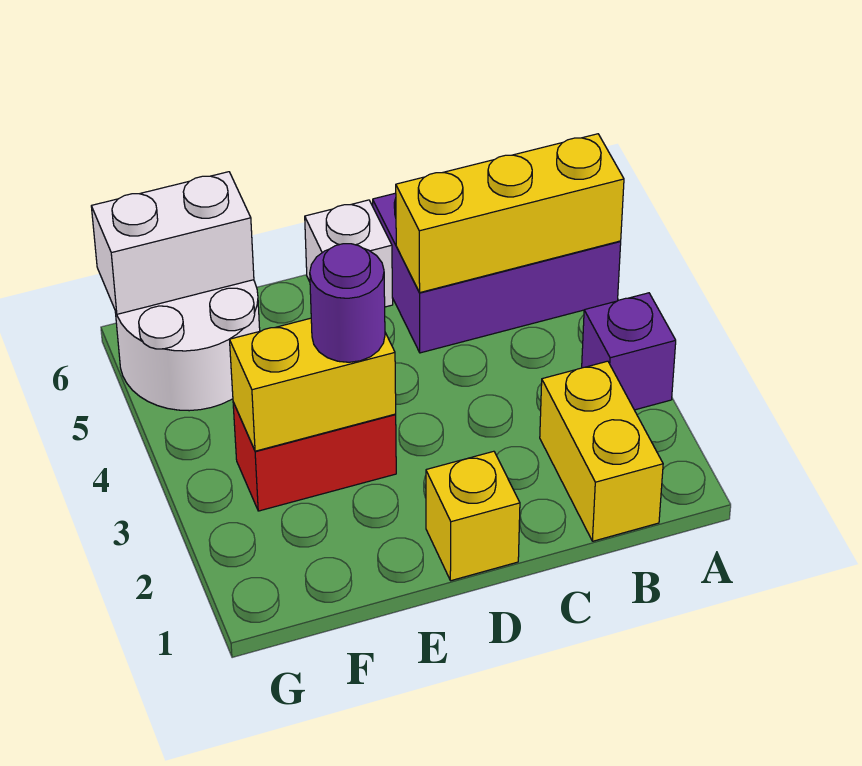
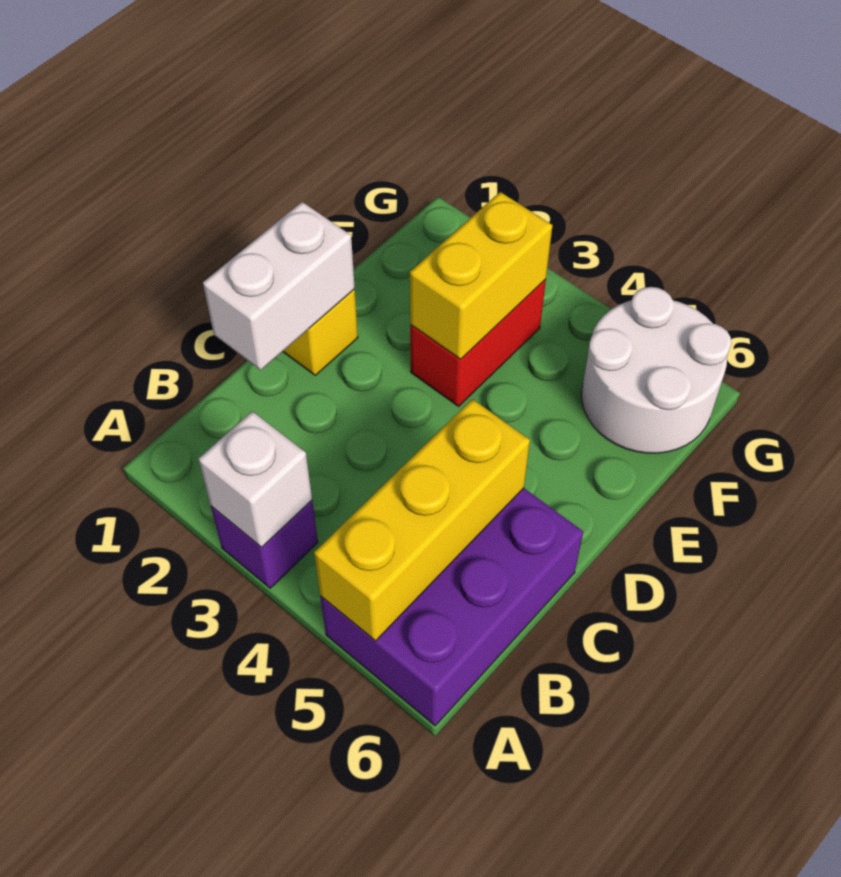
yellow 1x2 brick [540,361,663,541] -> none
white 1x1 brick [305,200,393,307] -> white 1x1 brick moved to [199,411,312,547]
purple 1x1 round brick [310,244,385,362] -> none
white 1x2 brick [91,172,254,314] -> white 1x2 brick moved to [203,202,355,370]

